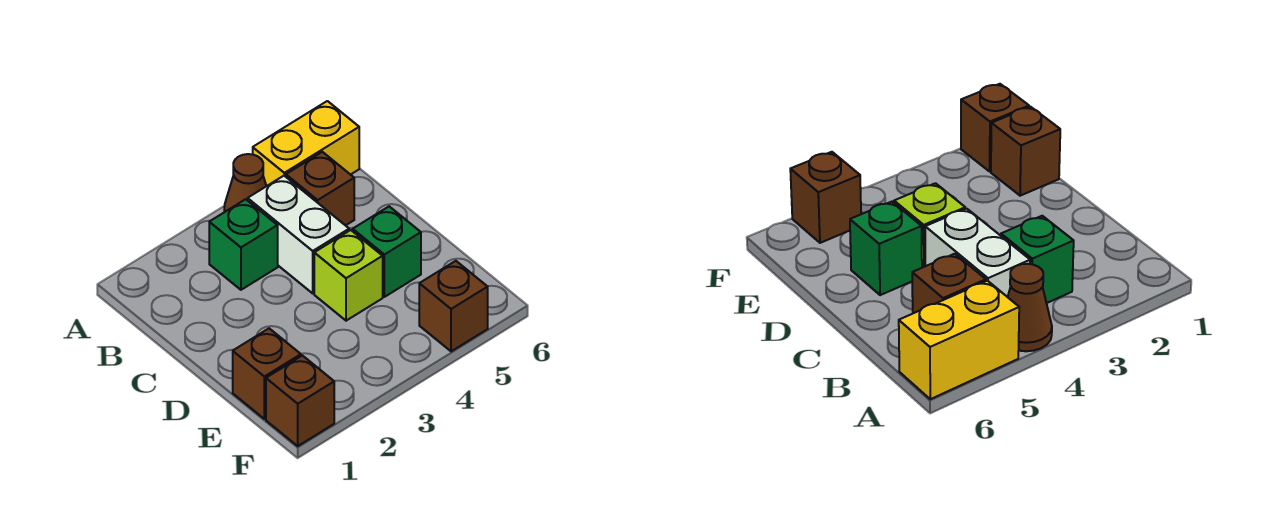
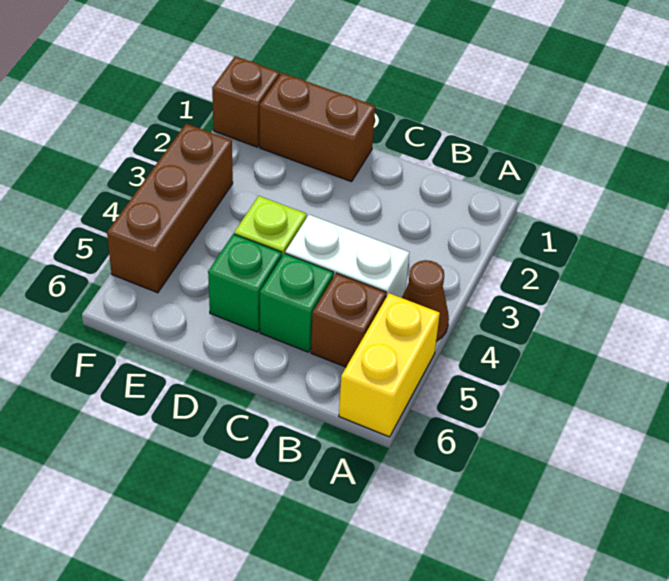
green 1x1 brick [209,199,278,290] -> green 1x1 brick moved to [260,253,334,352]
brown 1x1 brick [233,328,301,419] -> brown 1x2 brick [260,73,375,182]
brown 1x1 brick [419,261,488,351] -> brown 1x3 brick [107,124,233,293]

